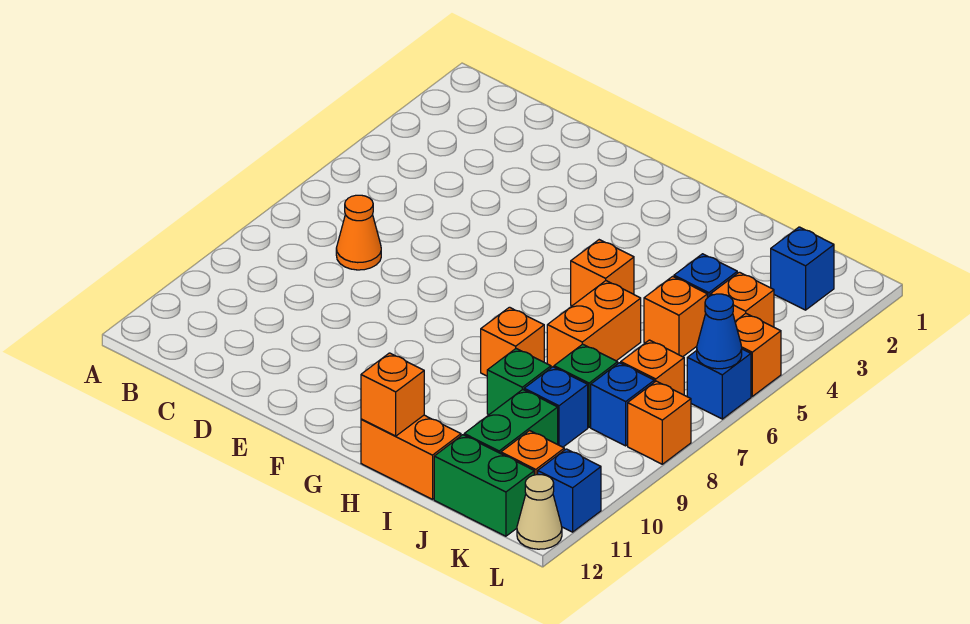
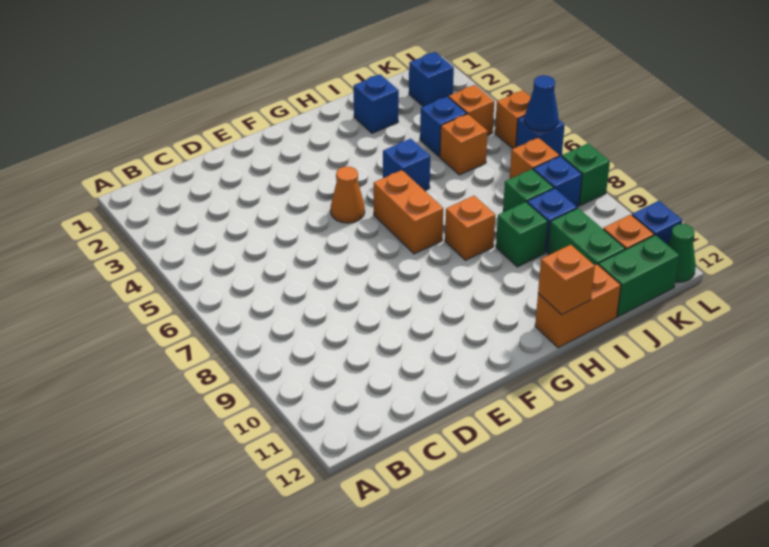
orange 1x1 cone [336,195,381,270] -> orange 1x1 cone moved to [331,166,365,223]
orange 1x1 brick [571,240,634,306] -> blue 1x1 brick [383,139,430,191]
none -> blue 1x1 brick [354,74,399,133]
orange 1x2 brick [547,281,641,368] -> orange 1x2 brick moved to [374,170,443,254]
orange 1x1 brick [628,381,691,464] -> green 1x1 brick [562,143,610,206]
tan 1x1 cone [517,475,562,549] -> green 1x1 cone [668,224,696,282]

